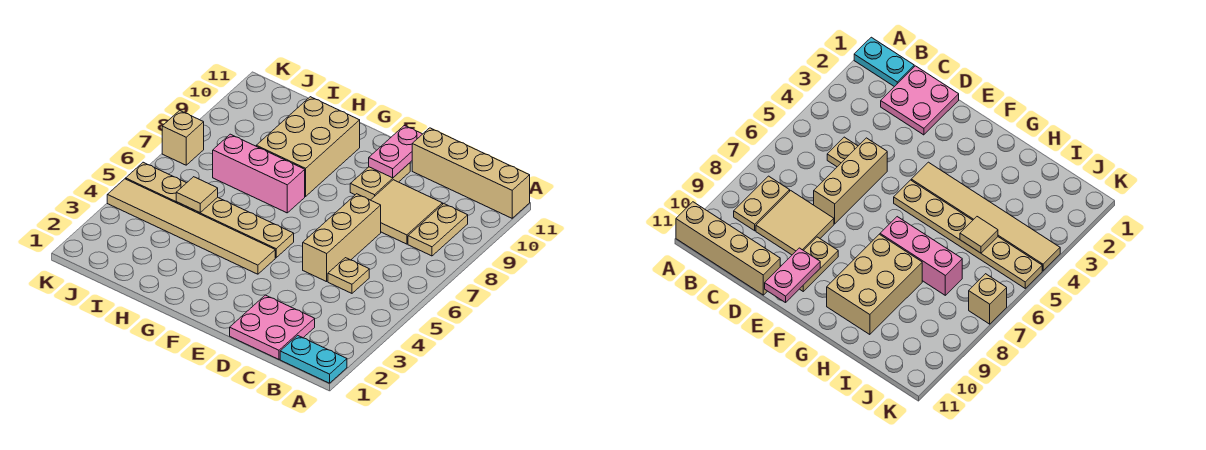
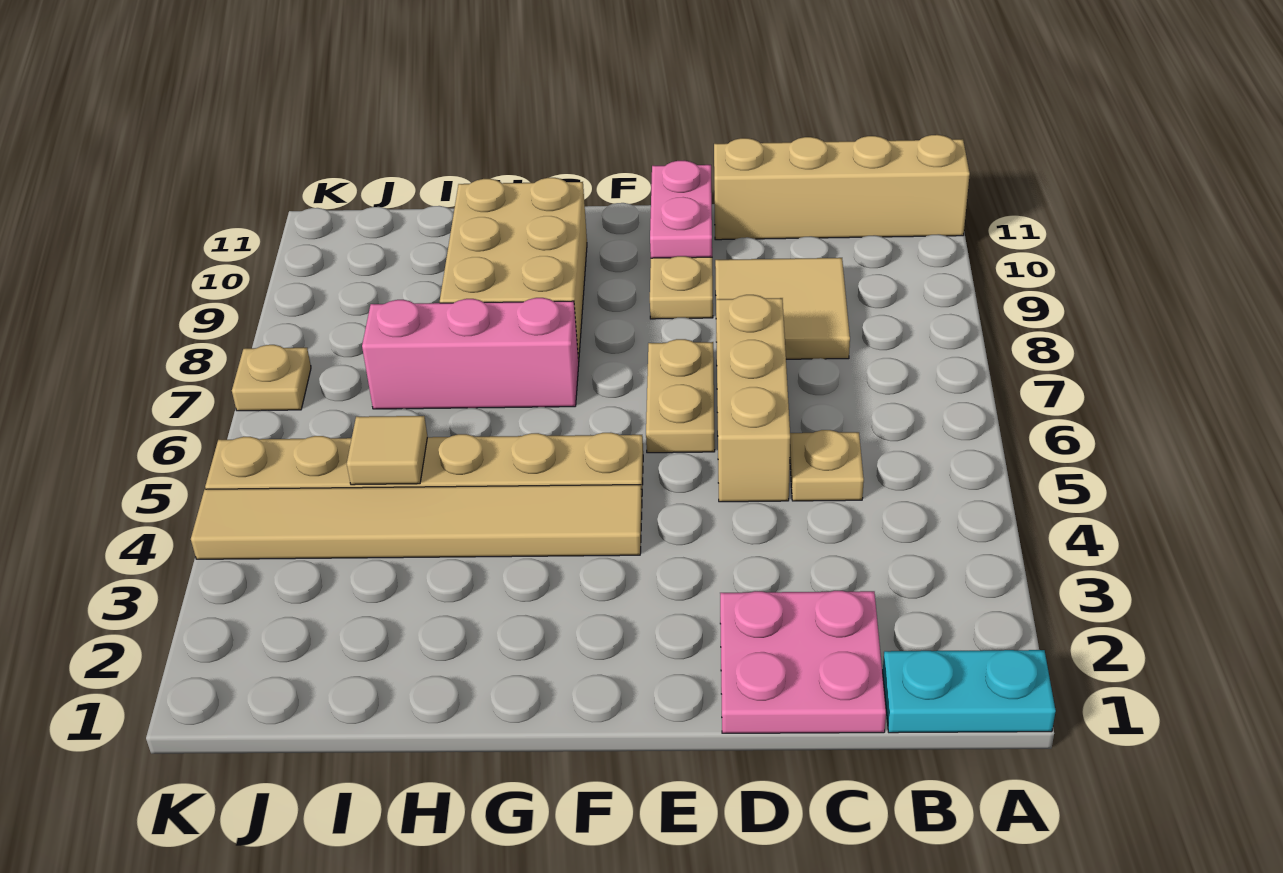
tan 1x2 plate [408,204,468,256] -> tan 1x2 plate moved to [646,339,715,453]
tan 1x1 brick [162,110,204,165] -> tan 1x1 plate [232,345,311,411]

